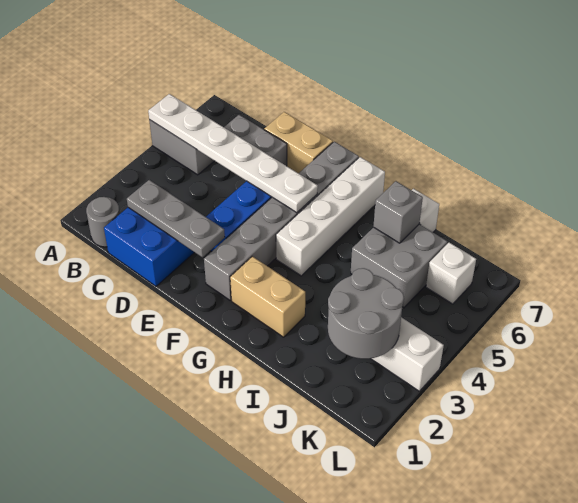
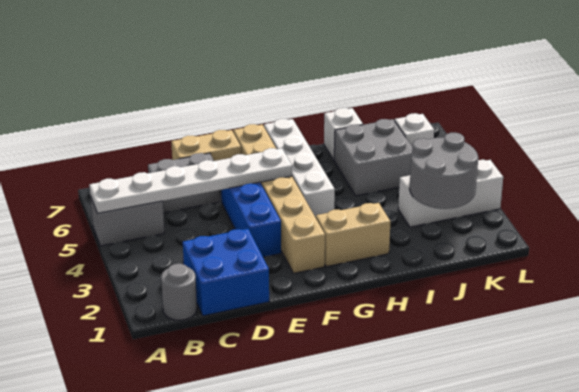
grey 1x3 plate [127,180,225,257] -> none
grey 1x6 brick [204,142,359,300] -> tan 1x6 brick [233,124,325,273]
grey 1x1 brick [373,181,423,243] -> none

